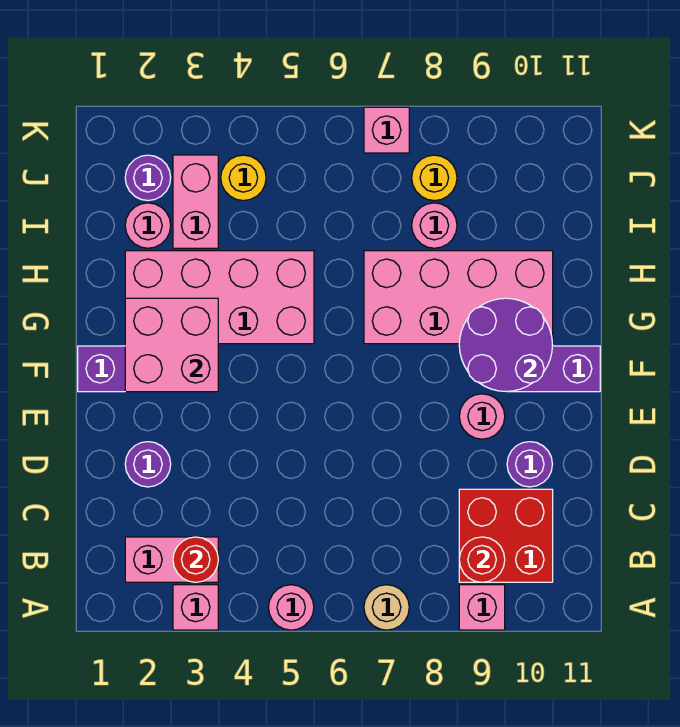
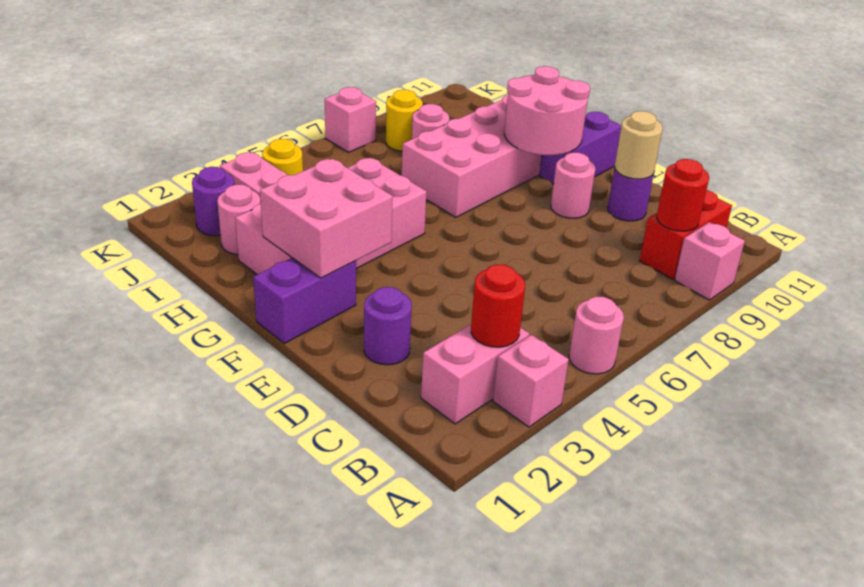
tan 1x1 round brick [364,585,409,630] -> tan 1x1 round brick moved to [615,111,663,179]
red 2x2 brick [459,489,553,582] -> red 1x2 brick [640,190,732,279]
purple 2x2 round brick [459,298,552,391] -> pink 2x2 round brick [504,66,590,155]

